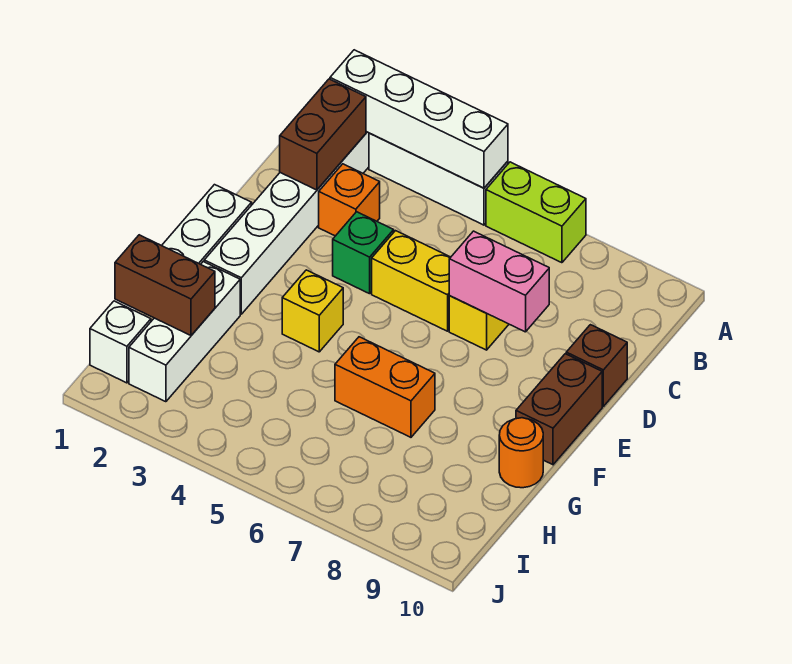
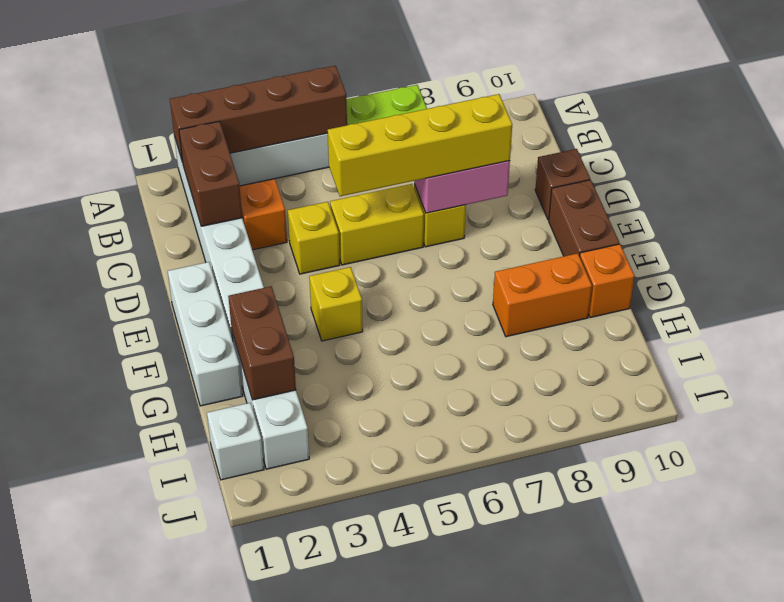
white 1x4 brick [330,50,508,188] -> brown 1x4 brick [170,66,347,162]
green 1x1 brick [333,212,394,294] -> yellow 1x1 brick [288,202,340,274]
none -> yellow 1x4 brick [328,94,512,196]
orange 1x2 brick [335,337,435,437] -> orange 1x2 brick moved to [493,253,592,337]
orange 1x1 round brick [499,418,543,488] -> orange 1x1 brick [580,244,634,318]
brown 1x2 brick [115,235,215,335] -> brown 1x2 brick turned to [228,286,296,400]

